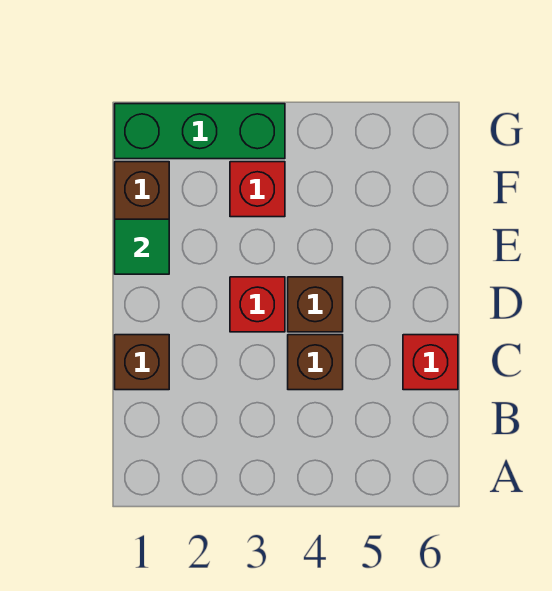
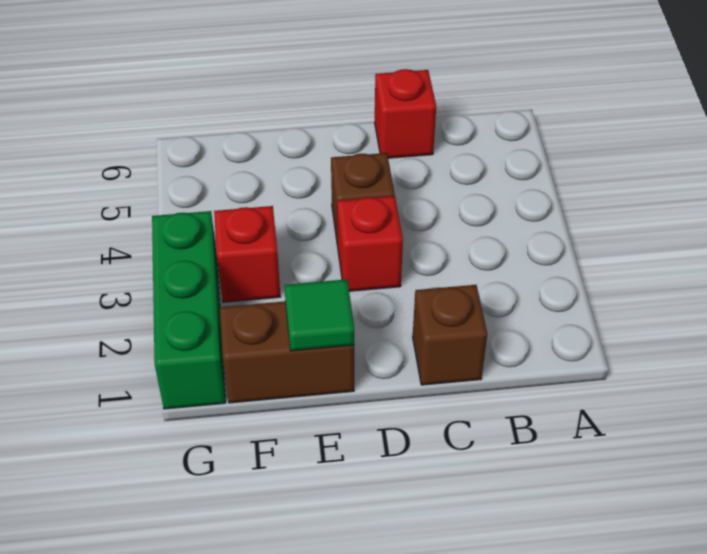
brown 1x1 brick [288,335,343,390] -> none

